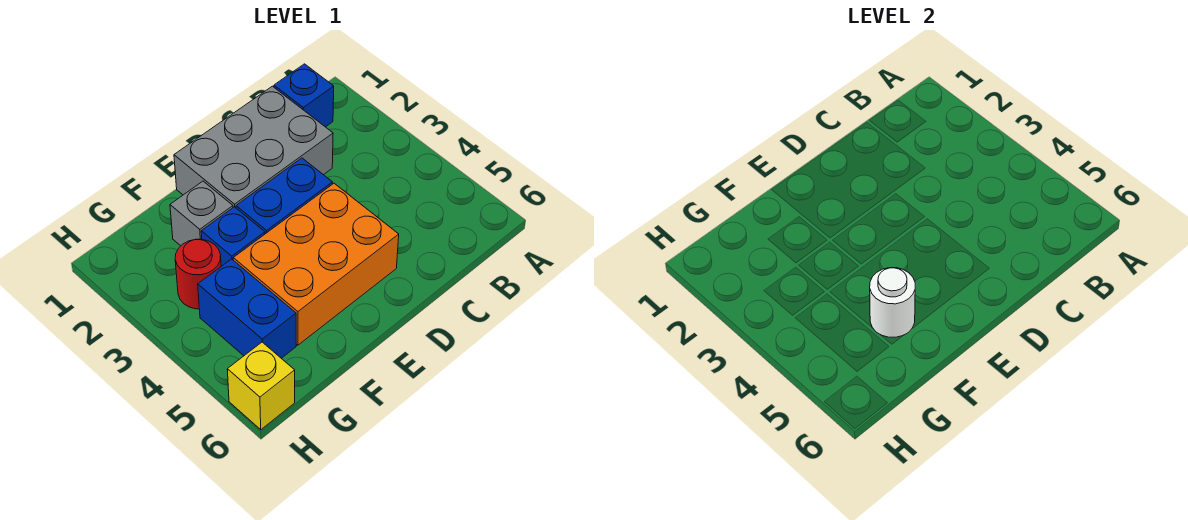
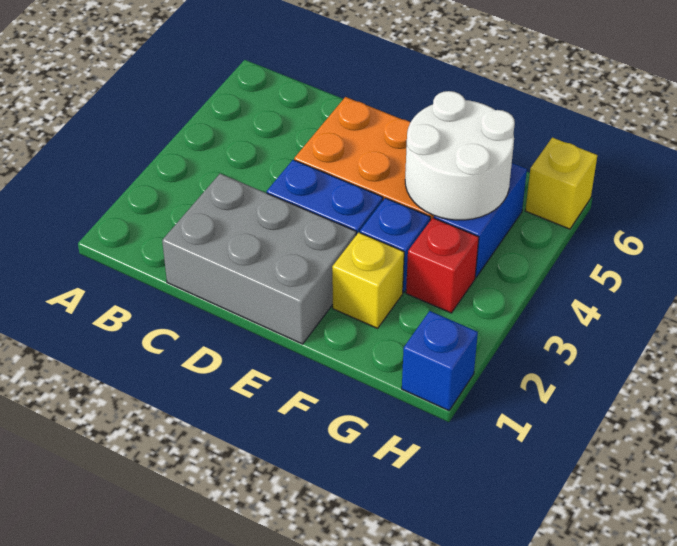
blue 1x1 brick [274,64,334,127] -> blue 1x1 brick moved to [402,311,478,411]
grey 1x1 brick [170,181,233,246] -> yellow 1x1 brick [332,233,404,328]
white 1x1 round brick [870,268,915,337] -> white 2x2 round brick [405,91,515,220]
red 1x1 round brick [175,239,221,309] -> red 1x1 brick [406,218,479,313]

